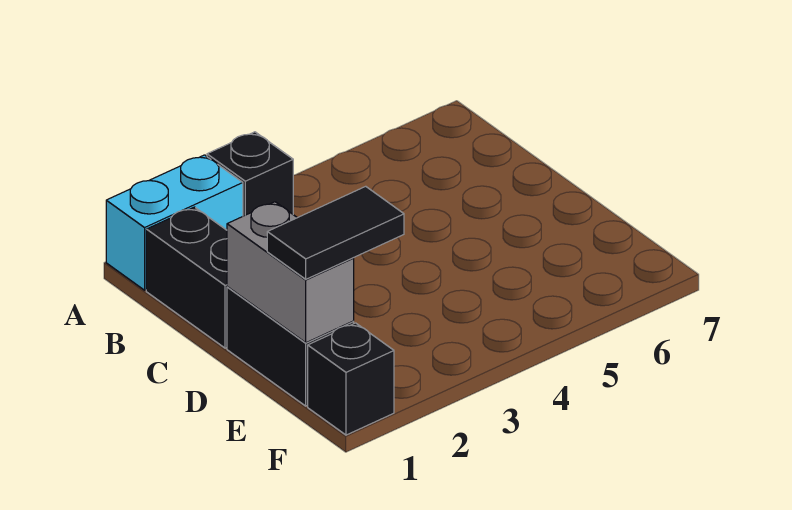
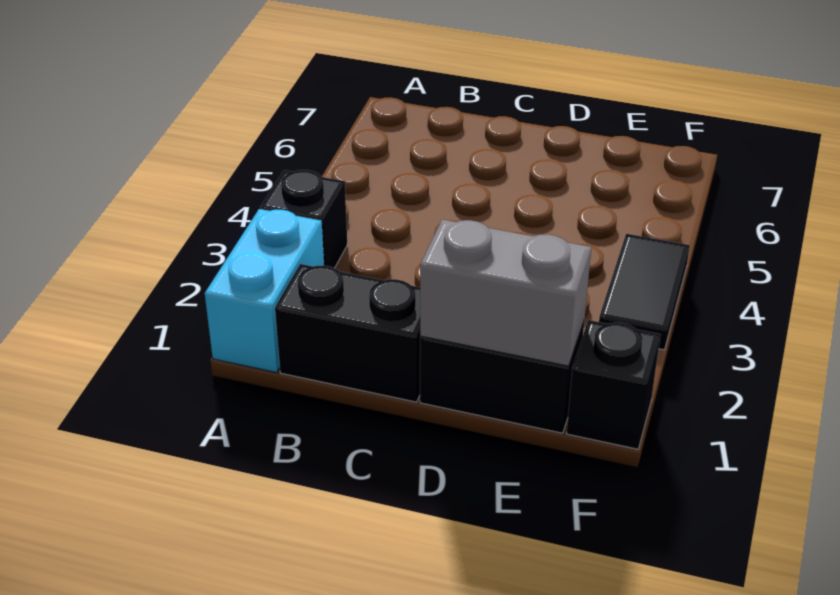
black 1x2 tile [267,186,404,279] -> black 1x2 tile moved to [599,234,690,350]

